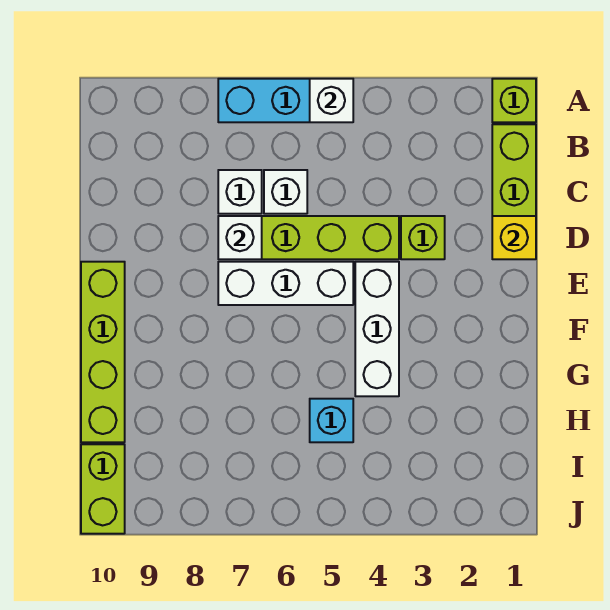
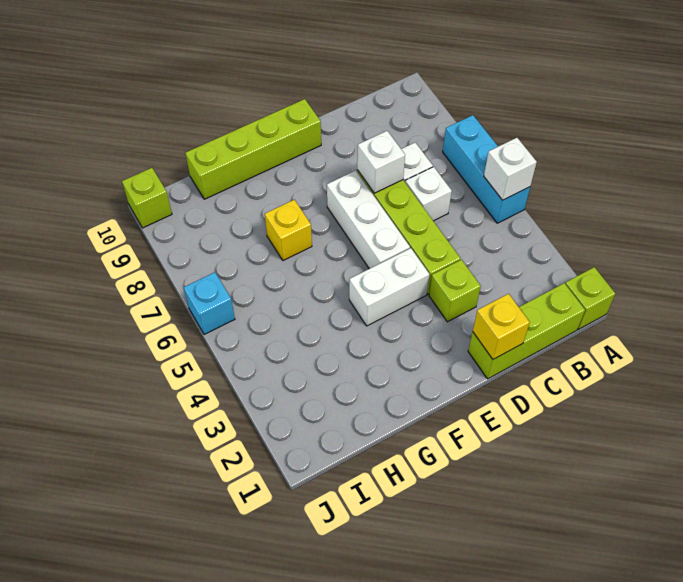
white 1x3 brick [355,262,399,396] -> white 1x2 brick [349,248,429,326]
none -> yellow 1x1 brick [265,200,312,260]
cyan 1x1 brick [310,399,353,442] -> cyan 1x1 brick moved to [184,272,235,335]
lime 1x2 brick [81,444,125,534] -> lime 1x1 brick [122,168,172,228]

